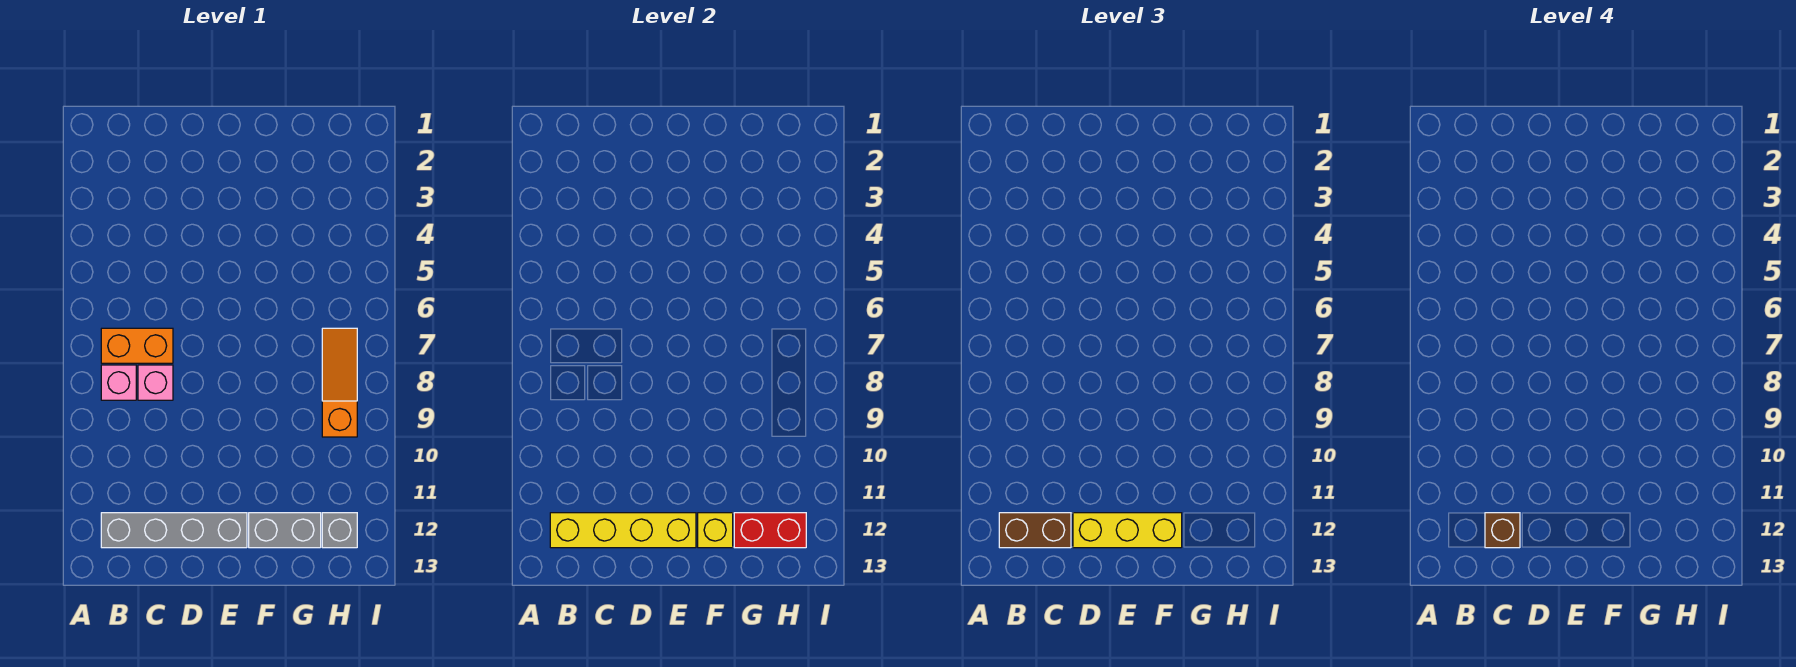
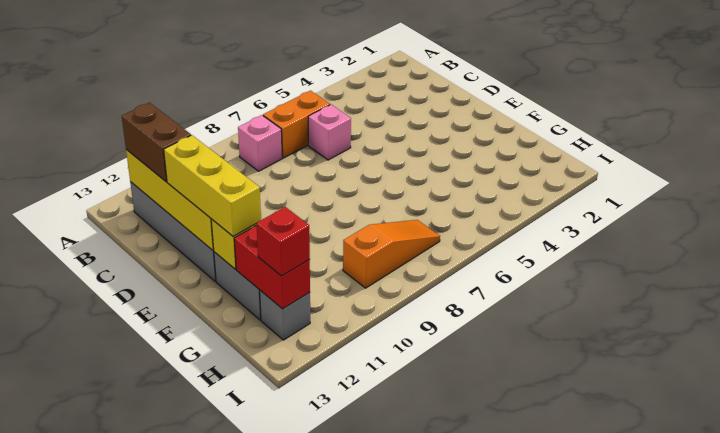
orange 1x2 brick [101,328,173,363] -> orange 1x2 brick turned to [263,91,330,158]
pink 1x1 brick [138,365,173,400] -> pink 1x1 brick moved to [308,105,351,160]
brown 1x1 brick [1485,513,1520,548] -> none
none -> red 1x1 brick [256,207,310,276]

